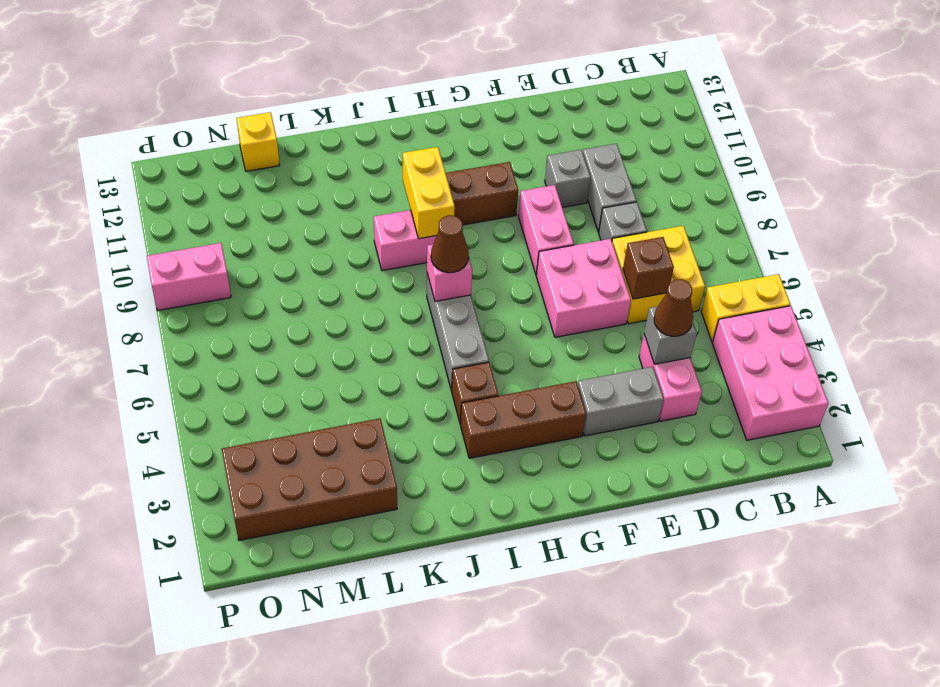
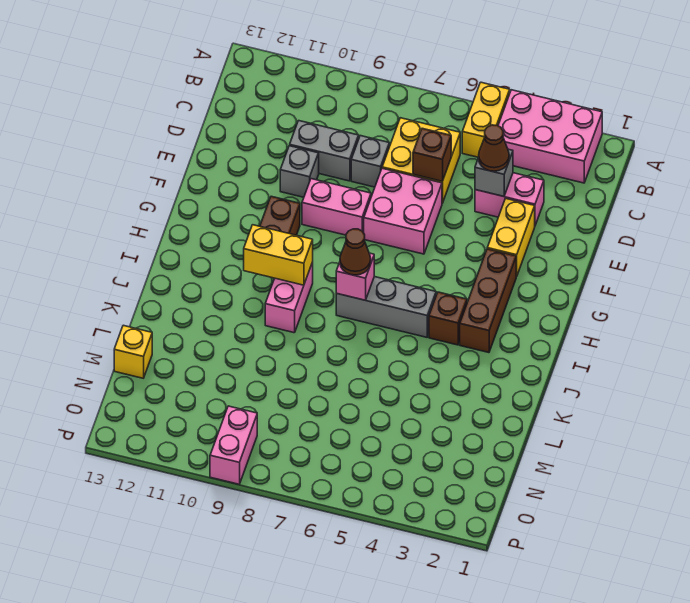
grey 1x2 brick [578,367,664,436] -> yellow 1x2 brick [487,198,535,276]
brown 2x4 brick [222,419,397,540] -> none

